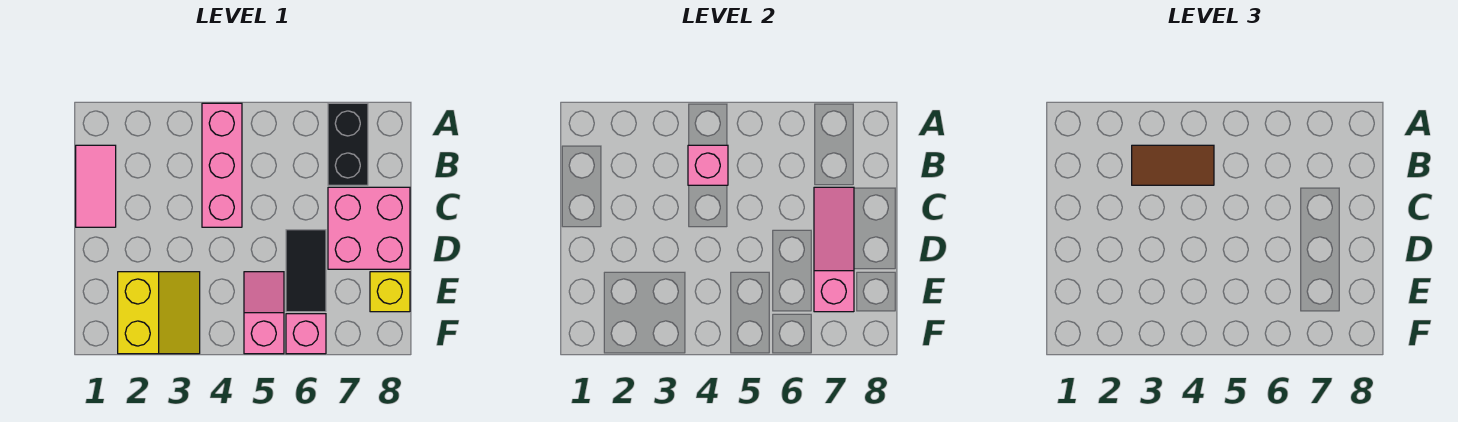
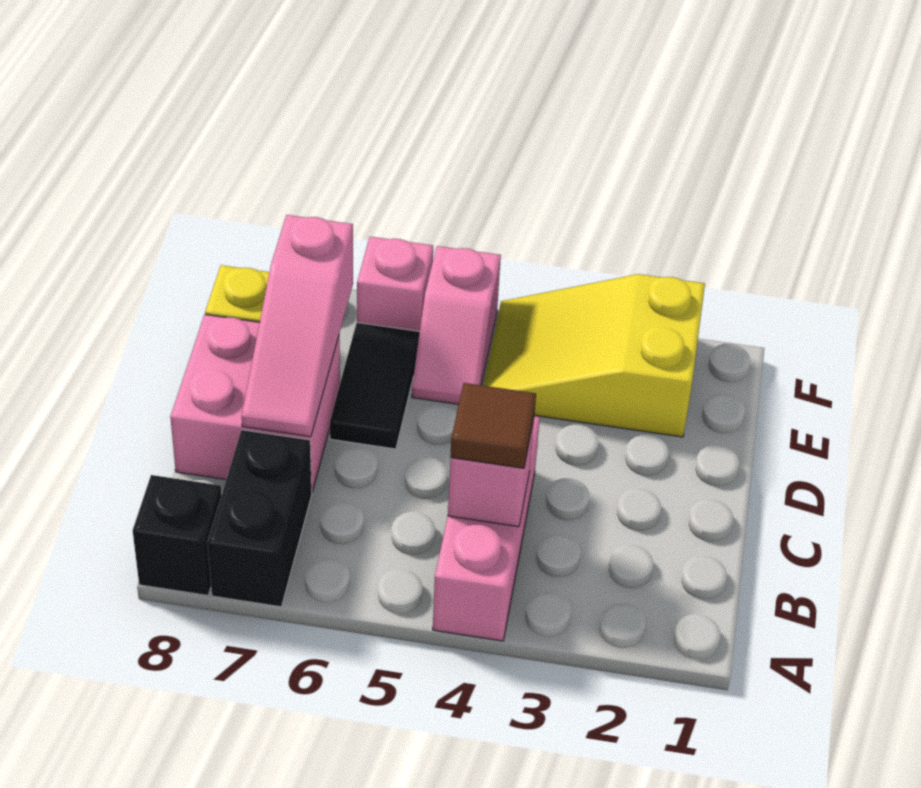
none -> black 1x1 brick [133,475,222,595]
pink 1x2 tile [76,145,116,227] -> none
brown 1x2 tile [1132,145,1214,185] -> brown 1x1 tile [450,383,536,468]
yellow 2x2 slope [118,272,200,354] -> yellow 2x3 slope [483,274,705,437]

